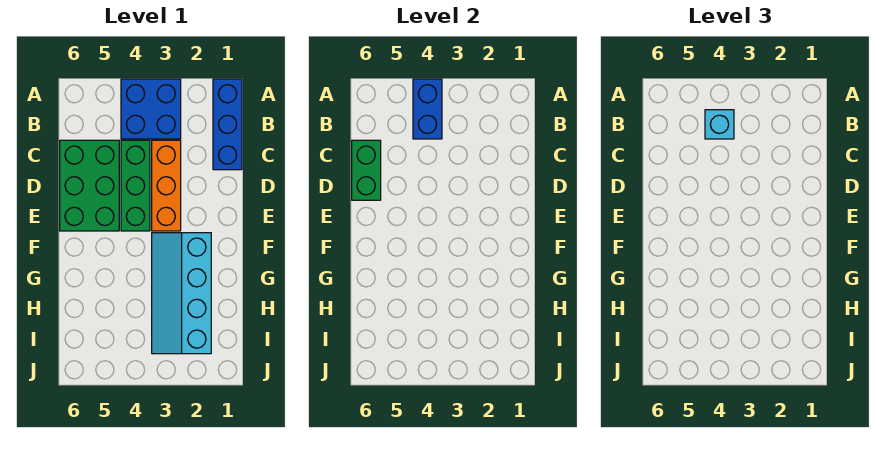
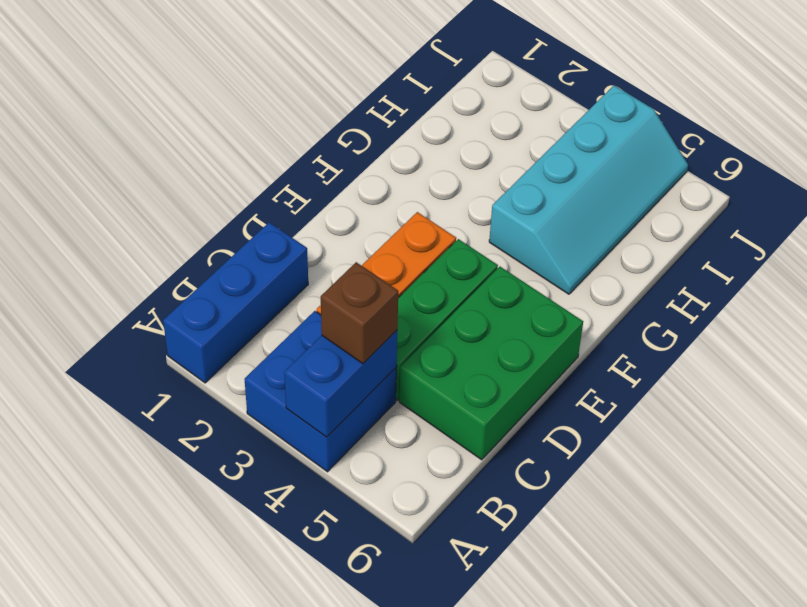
cyan 1x1 brick [705,110,734,139] -> brown 1x1 brick [321,262,398,364]
green 1x2 brick [352,140,381,200] -> none
cyan 2x4 slope [152,233,211,354] -> cyan 2x4 slope moved to [489,85,688,294]

